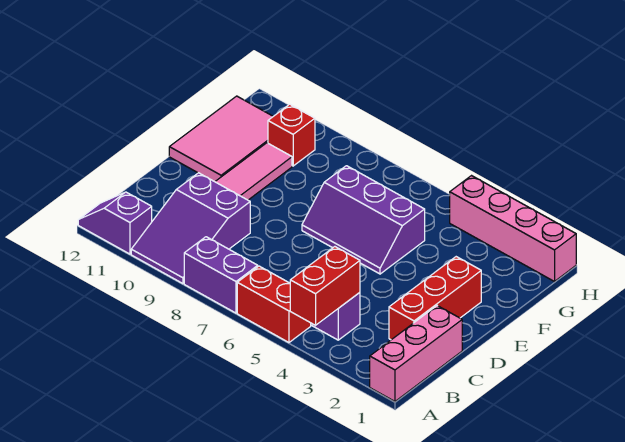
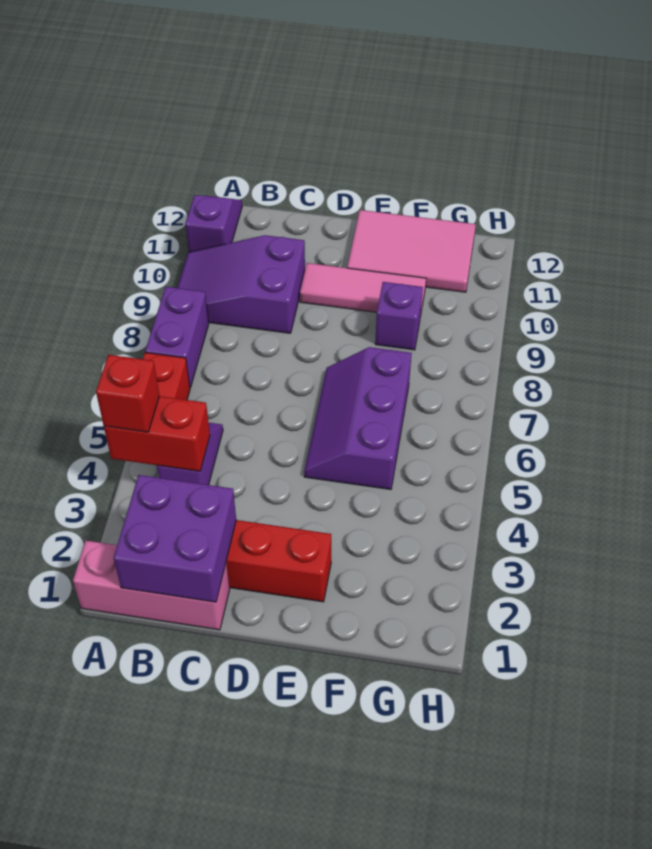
none -> purple 2x2 brick [114,475,236,602]
none -> purple 1x1 brick [375,282,423,350]
red 1x1 brick [268,104,315,166] -> red 1x1 brick moved to [96,355,159,432]
pink 1x4 brick [450,176,576,282] -> none

